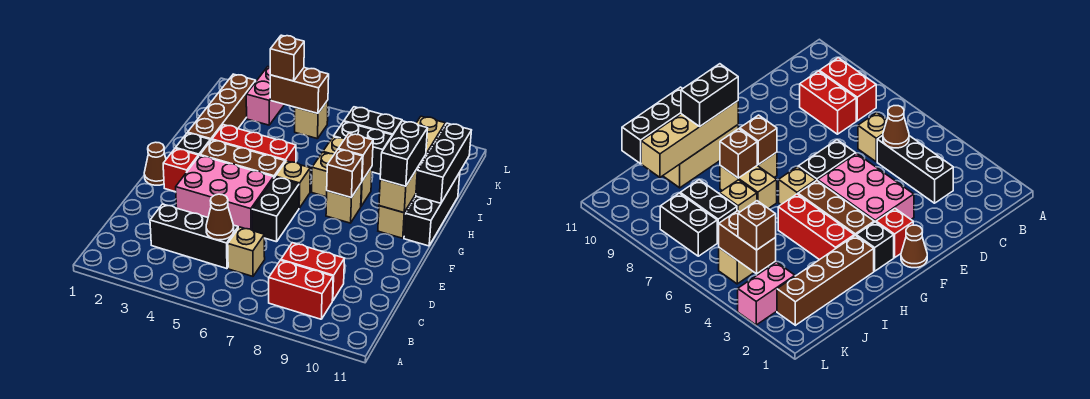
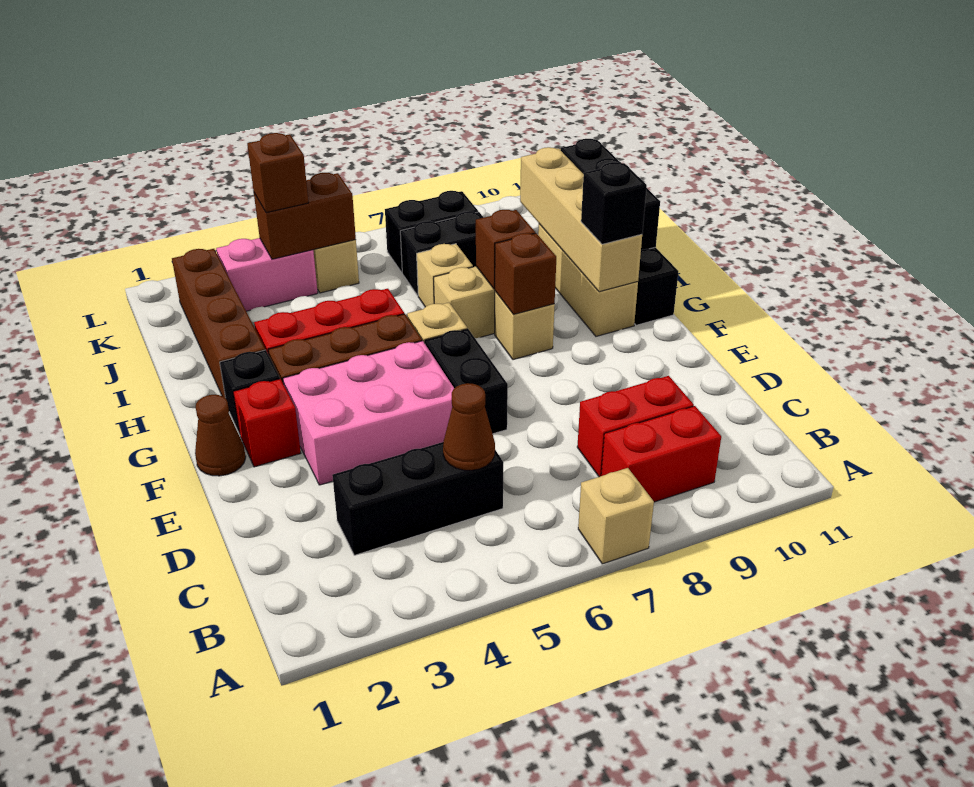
tan 1x1 brick [228,227,265,276] -> tan 1x1 brick moved to [578,468,654,564]
black 1x2 brick [380,121,428,186] -> black 1x1 brick [581,162,647,244]
pink 1x2 brick [246,67,285,125] -> pink 1x2 brick turned to [216,238,318,311]

